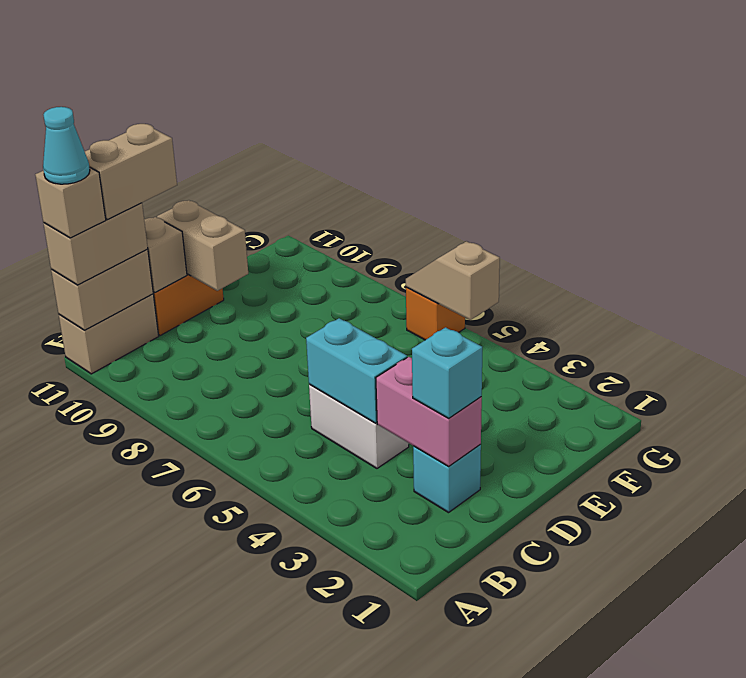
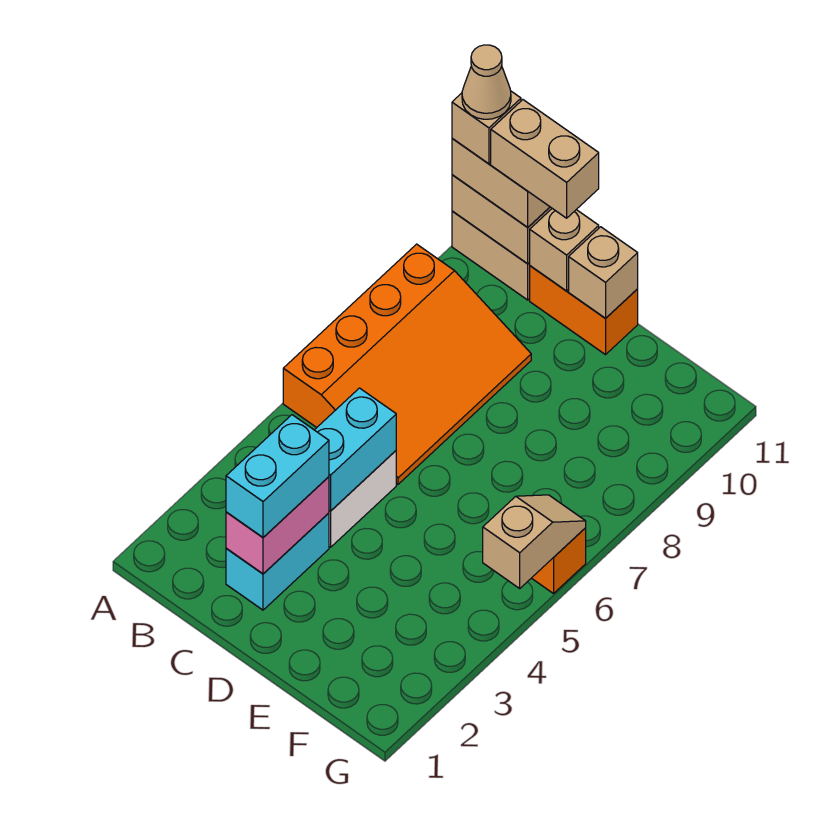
none -> orange 3x4 slope [283,244,531,484]
cyan 1x1 cone [43,107,90,184] -> tan 1x1 cone [462,45,511,119]
cyan 1x1 brick [413,444,481,513] -> cyan 1x2 brick [226,513,329,610]
cyan 1x1 brick [412,327,482,418] -> cyan 1x2 brick [226,415,329,537]
tan 1x2 brick [157,200,248,291] -> tan 1x1 brick [569,227,638,318]

